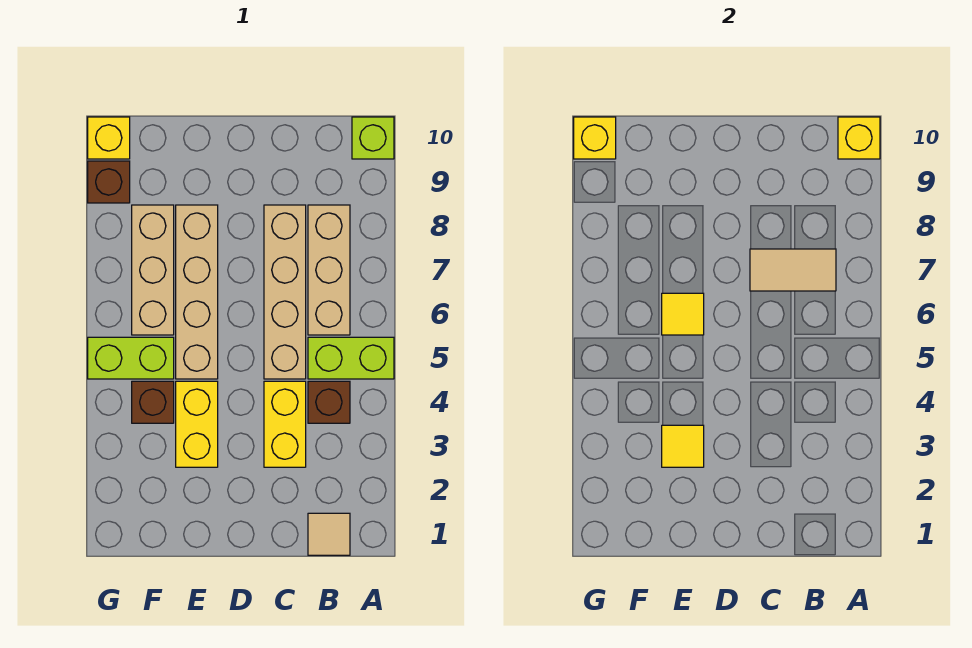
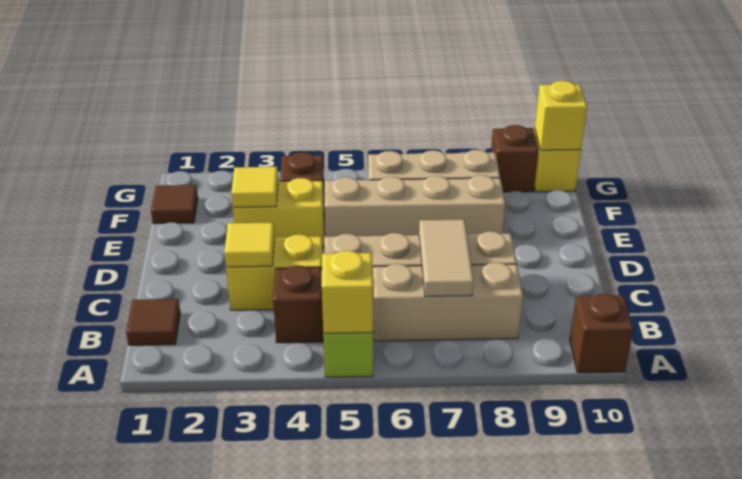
lime 1x1 brick [352,117,394,159] -> brown 1x1 brick [570,294,634,373]
yellow 1x1 brick [838,117,880,159] -> yellow 1x1 brick moved to [322,251,373,333]
tan 1x1 tile [308,513,350,555] -> brown 1x1 tile [126,299,180,345]
yellow 1x1 tile [662,293,704,335] -> yellow 1x1 tile moved to [224,222,275,267]
none -> brown 1x1 tile [151,185,198,224]
lime 1x2 brick [88,337,174,379] -> none

